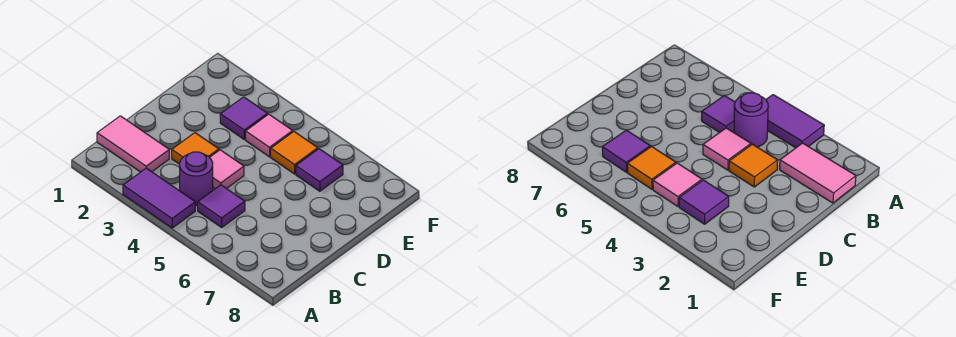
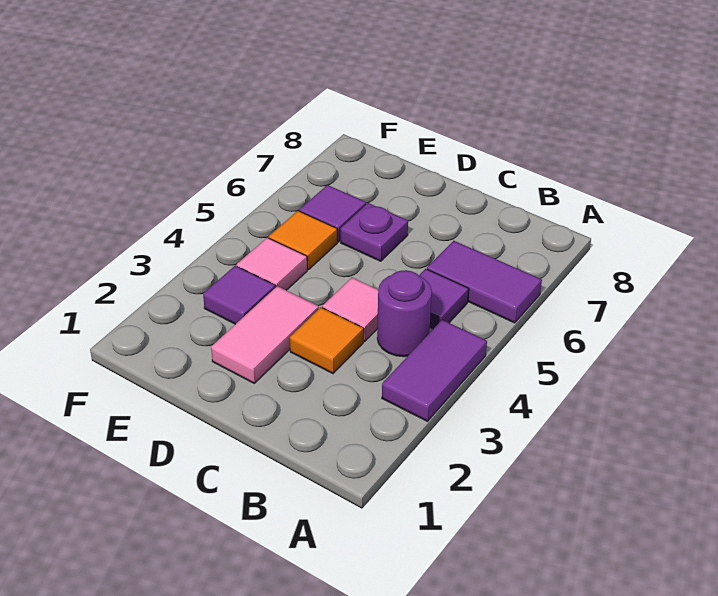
none -> purple 1x2 tile [427,241,542,323]
pink 1x2 tile [97,116,169,172] -> pink 1x2 tile moved to [211,286,319,383]
none -> purple 1x1 plate [341,203,408,261]

